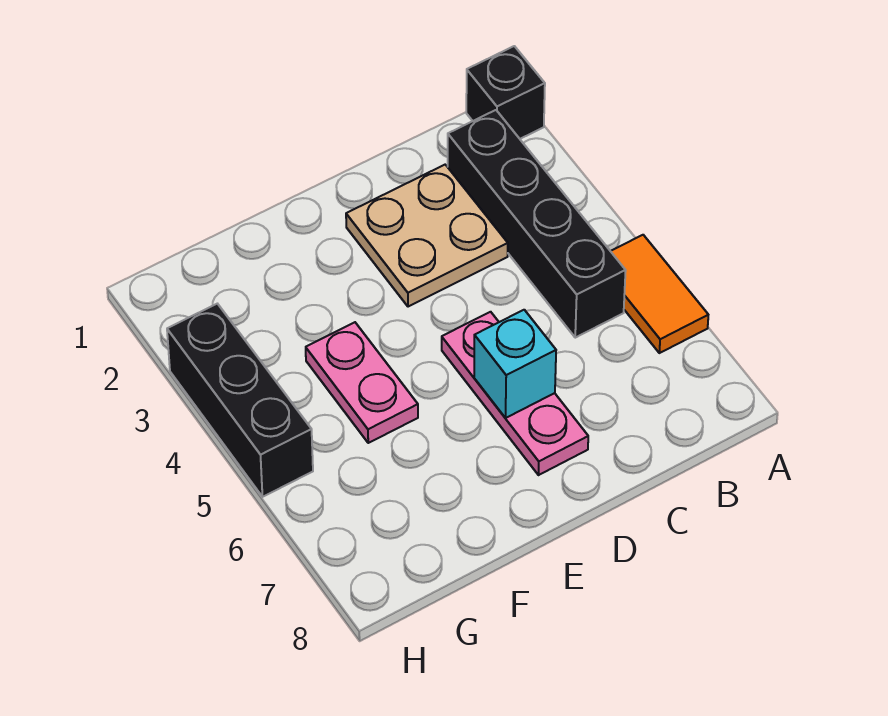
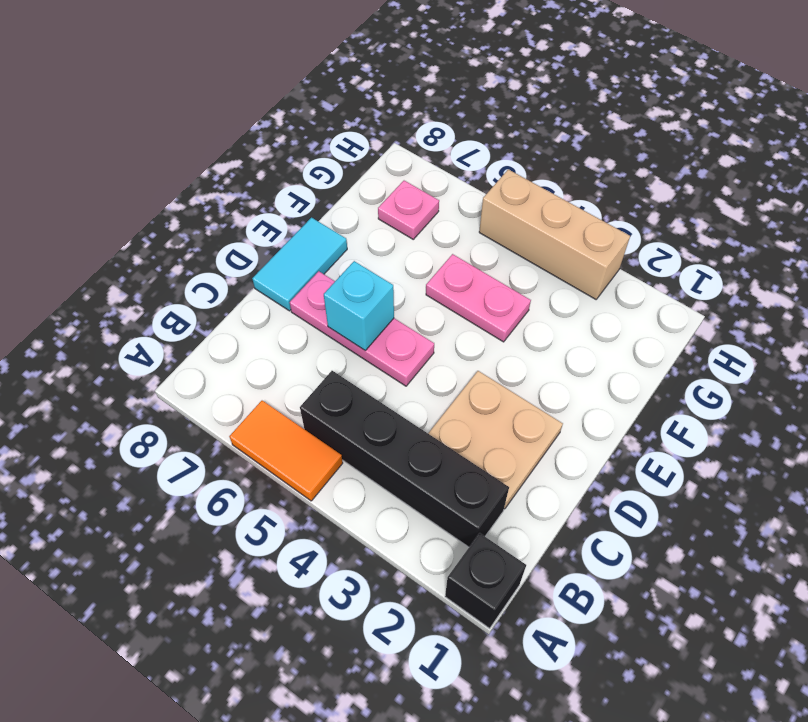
none -> cyan 1x2 tile [252,218,347,311]
none -> pink 1x1 plate [378,181,439,239]
black 1x3 brick [167,304,313,497] -> tan 1x3 brick [479,169,630,299]

